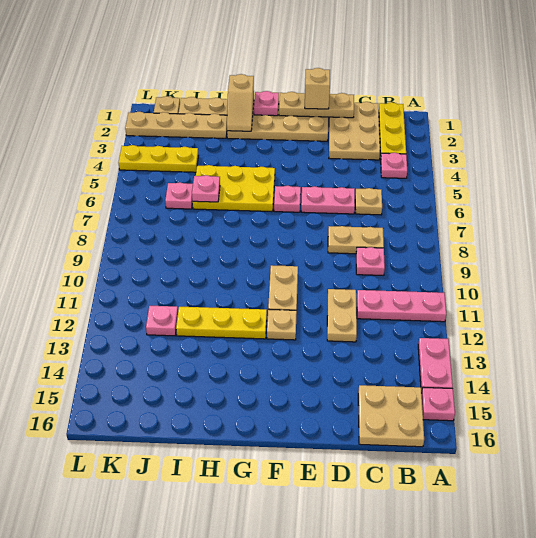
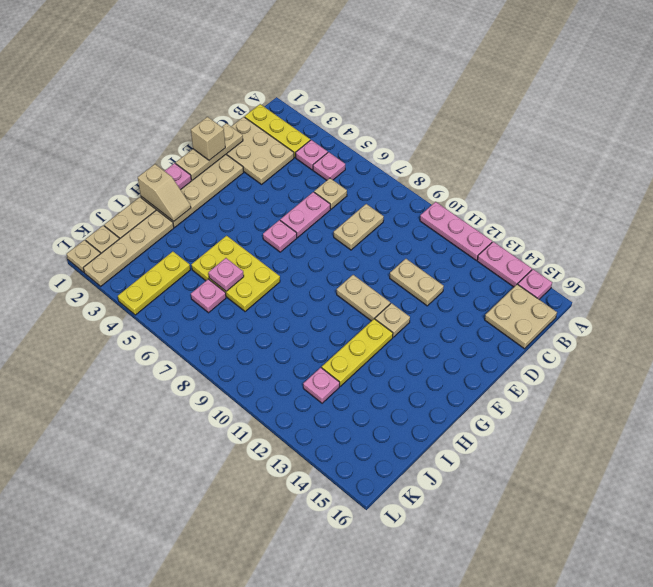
pink 1x3 plate [357,290,446,322] -> pink 1x3 plate turned to [420,202,492,260]
pink 1x1 plate [356,247,385,276] -> pink 1x1 plate moved to [313,152,345,180]
yellow 2x3 plate [192,165,275,212] -> yellow 2x3 plate turned to [191,236,280,312]
none -> tan 1x1 plate [67,240,101,272]

